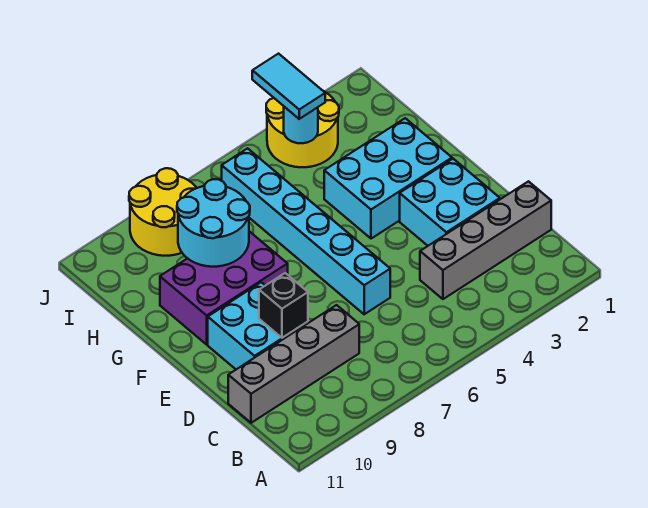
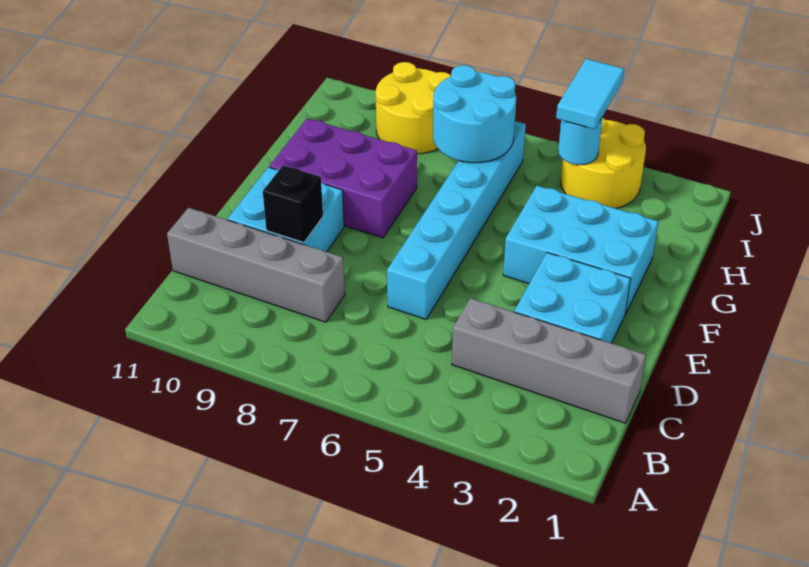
cyan 2x2 round brick [177,179,250,267] -> cyan 2x2 round brick moved to [433,65,516,163]

